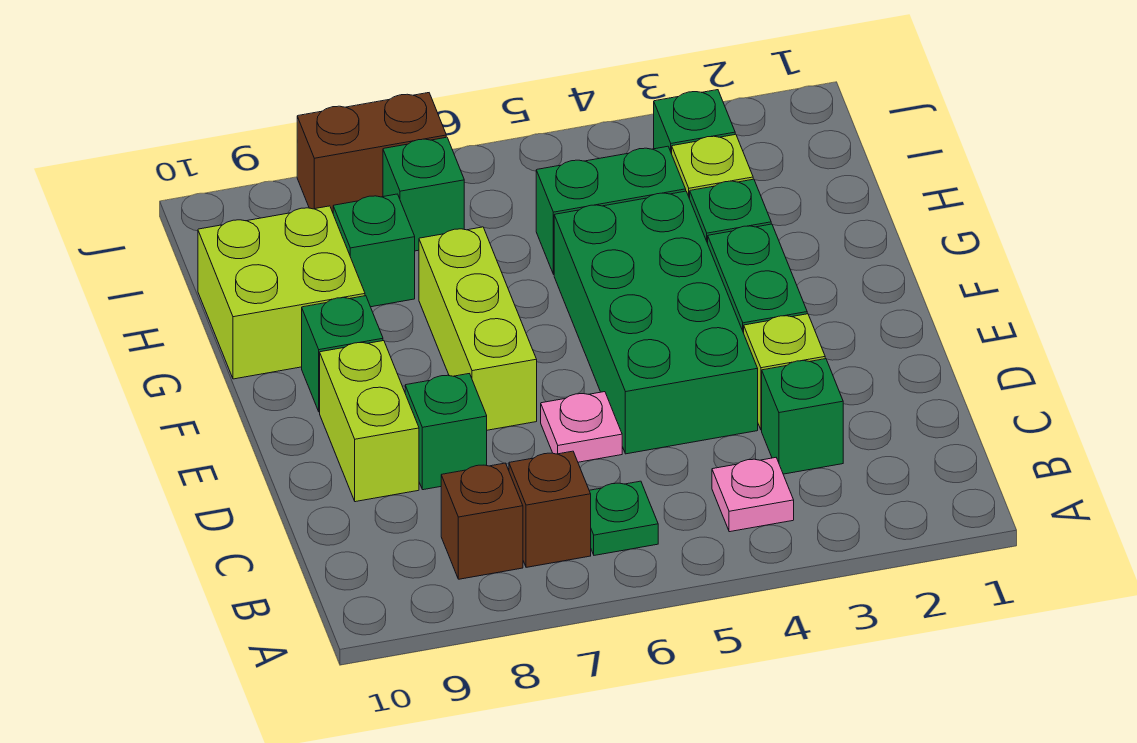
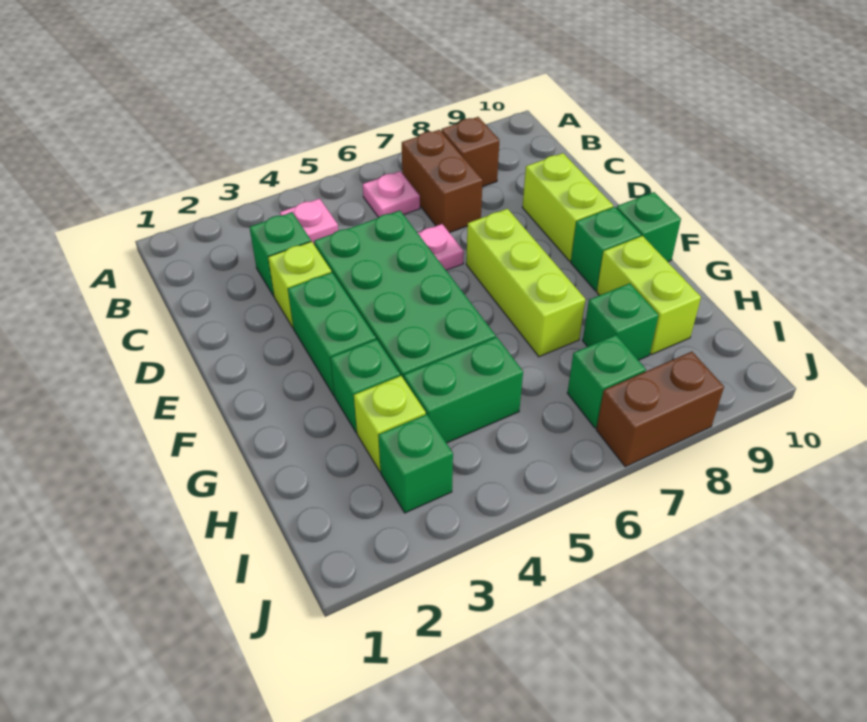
green 1x1 plate [589,481,658,555] -> pink 1x1 plate [363,171,420,217]
brown 1x1 brick [509,451,591,567] -> brown 1x2 brick [402,130,483,233]
green 1x1 brick [405,374,487,490] -> green 1x1 brick moved to [616,192,681,262]
lime 2x2 brick [198,206,365,379] -> lime 1x2 brick [597,236,701,355]

